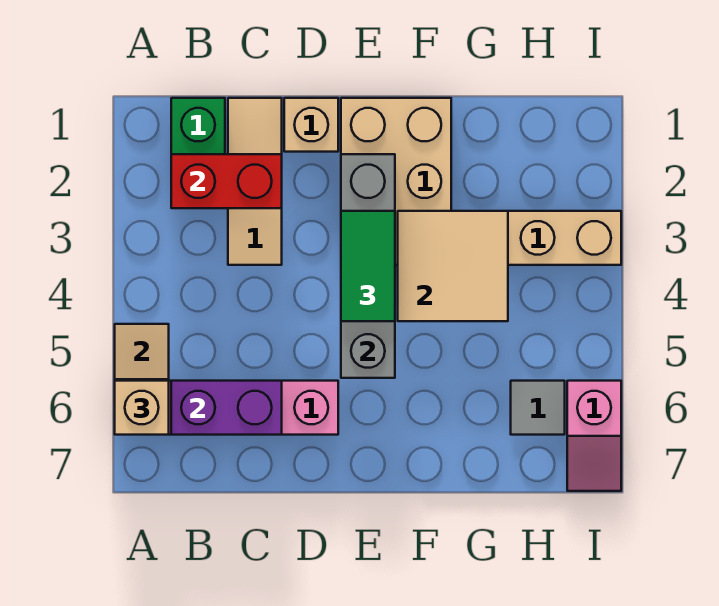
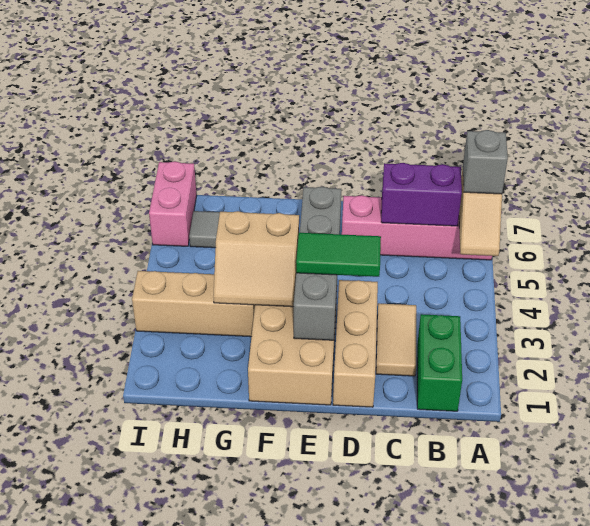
tan 1x1 brick [115,381,169,435] -> grey 1x1 brick [463,130,508,194]
red 1x2 brick [171,154,282,208] -> none
tan 1x3 tile [228,98,282,265] -> tan 1x2 tile [376,303,416,376]
tan 1x1 brick [284,98,338,152] -> tan 1x3 brick [333,280,378,407]
green 1x2 tile [341,211,395,321] -> green 1x2 tile turned to [296,233,381,277]
tan 2x2 tile [398,211,508,321] -> tan 2x2 slope [213,211,299,307]
pink 1x2 slope [567,381,621,491] -> pink 1x2 brick [149,161,197,246]

